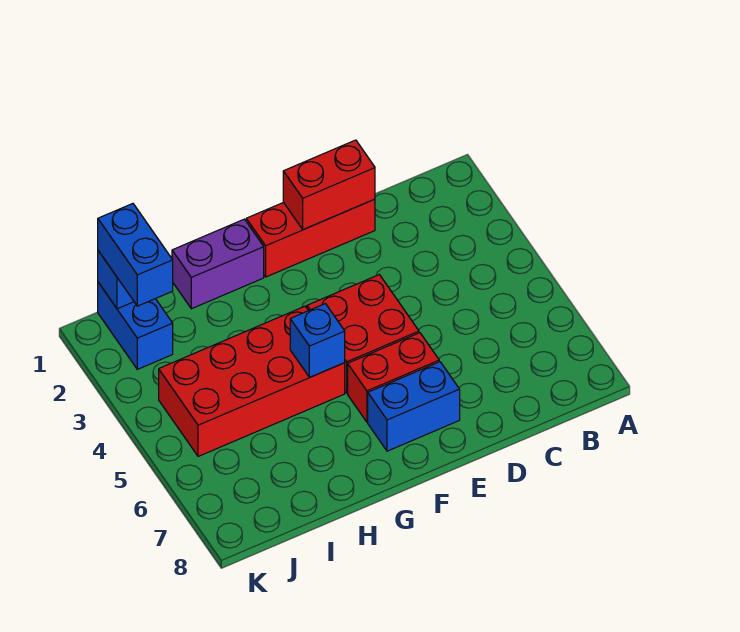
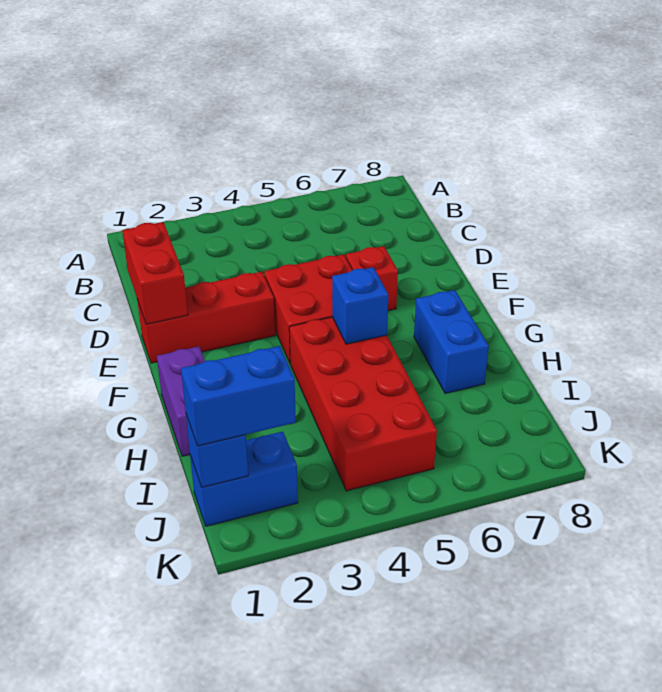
red 1x3 brick [246,199,375,277] -> red 1x3 brick turned to [137,272,275,363]
red 1x2 brick [348,333,439,422] -> red 1x1 brick [346,246,398,311]
blue 1x2 brick [368,362,460,451] -> blue 1x2 brick moved to [414,290,489,394]

